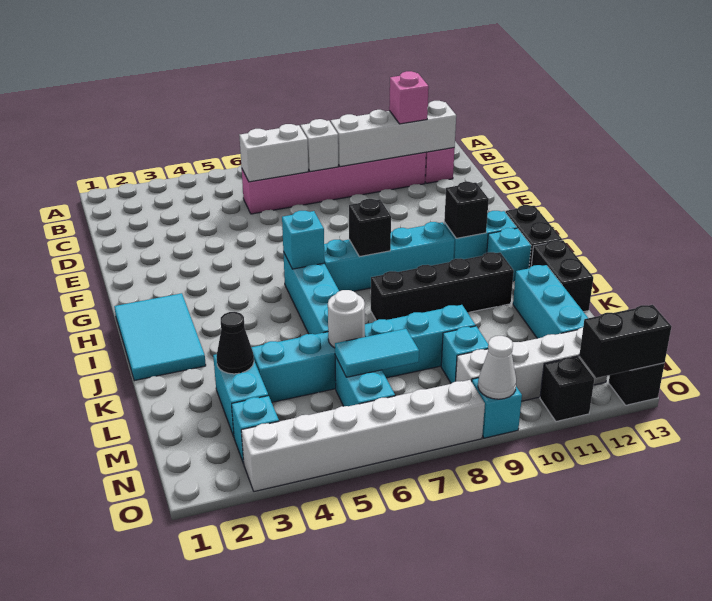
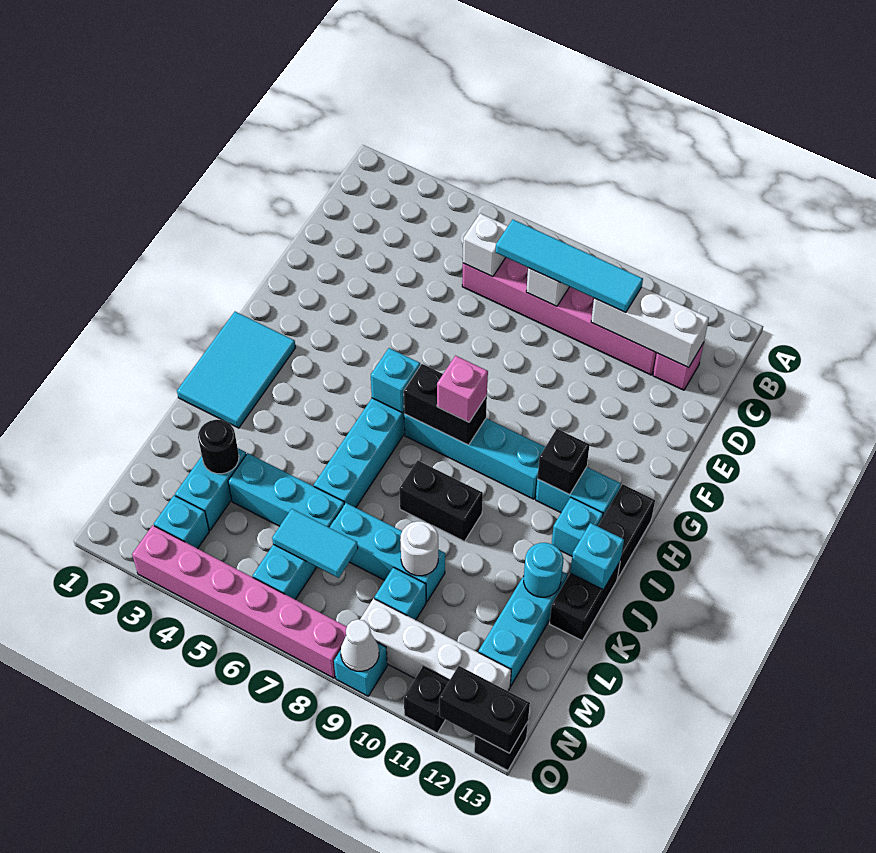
white 1x2 brick [239,124,308,182] -> white 1x1 brick [463,213,508,277]
none -> cyan 1x4 tile [496,220,643,313]
white 1x4 brick [331,101,456,167] -> white 1x3 brick [591,287,709,368]
pink 1x1 brick [389,71,429,124] -> pink 1x1 brick moved to [437,356,488,422]
black 1x1 brick [349,199,391,257] -> black 1x2 brick [404,364,487,445]
black 1x4 brick [371,252,514,320] -> black 1x2 brick [399,461,483,542]
none -> cyan 1x1 brick [570,523,624,590]
none -> cyan 1x1 round brick [524,543,563,597]
black 1x1 cone [216,312,254,374] -> black 1x1 round brick [198,420,239,474]
white 1x1 round brick [328,290,365,348] -> white 1x1 round brick moved to [400,521,438,576]
white 1x6 brick [241,380,485,492] -> pink 1x6 brick [132,525,347,678]

